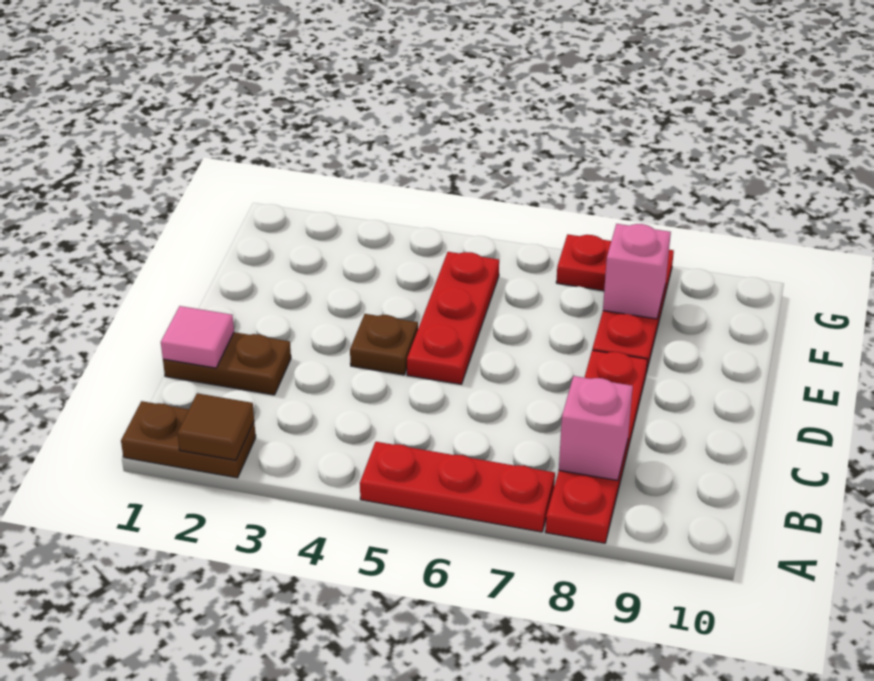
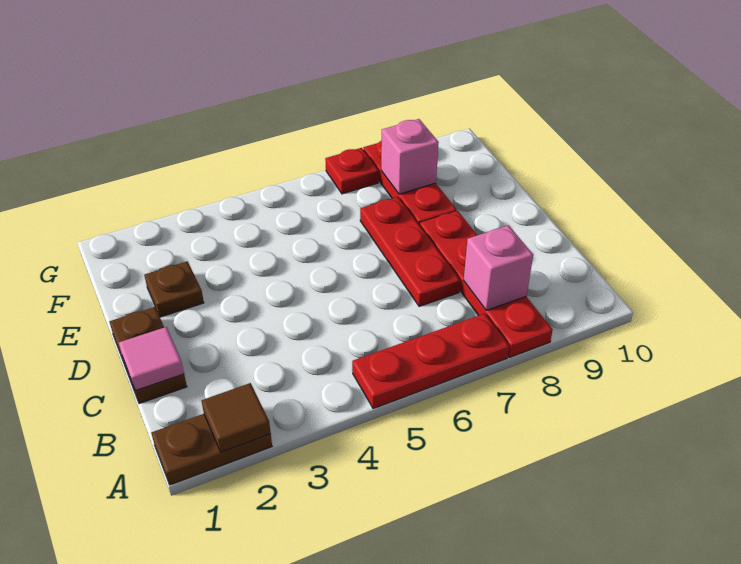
brown 1x2 plate [163,332,291,395] -> brown 1x2 plate turned to [110,307,187,404]
brown 1x1 plate [350,314,418,375] -> brown 1x1 plate moved to [144,261,204,317]
red 1x3 plate [407,252,499,384] -> red 1x3 plate moved to [360,197,460,307]

